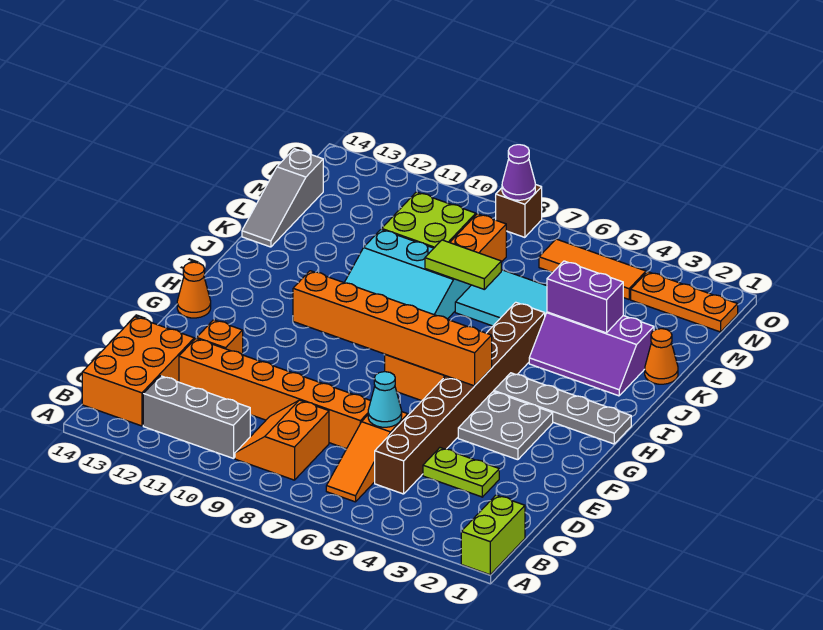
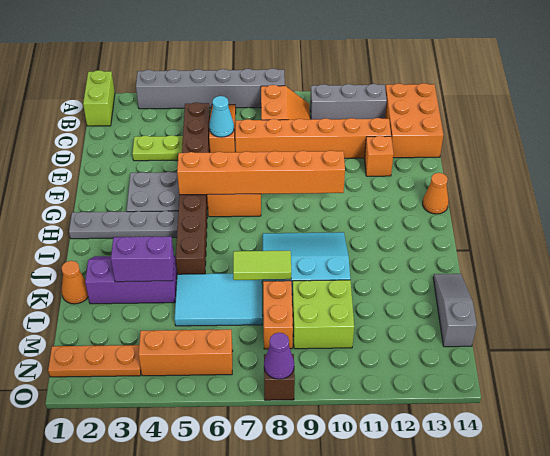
none -> grey 1x6 brick [136,69,285,109]
orange 1x3 tile [539,239,646,299] -> orange 1x3 brick [138,330,233,376]

